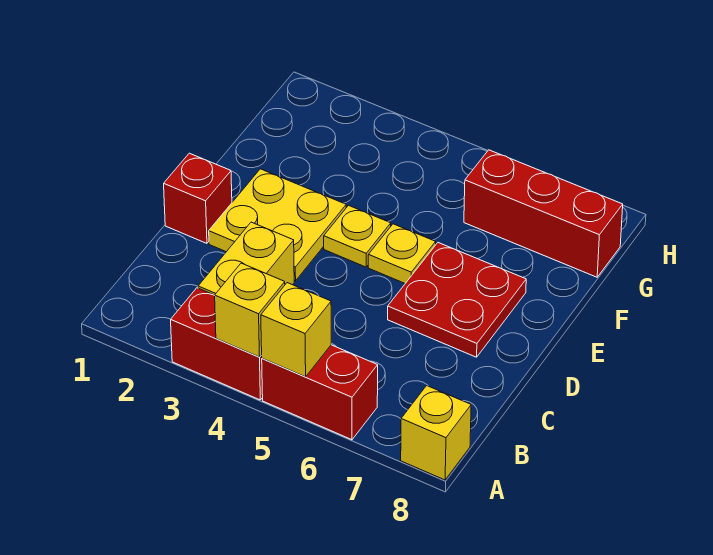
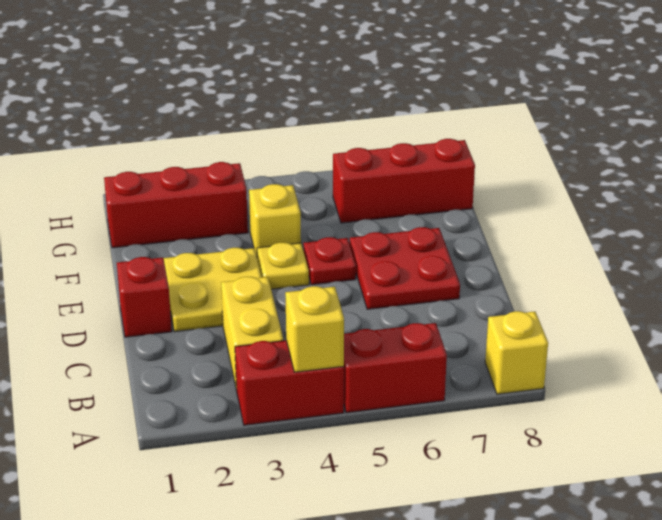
yellow 1x1 brick [261,283,331,377] -> yellow 1x1 brick moved to [249,184,301,256]
yellow 1x1 plate [368,224,436,283] -> red 1x1 plate [303,237,356,285]
none -> red 1x3 brick [104,162,248,248]

